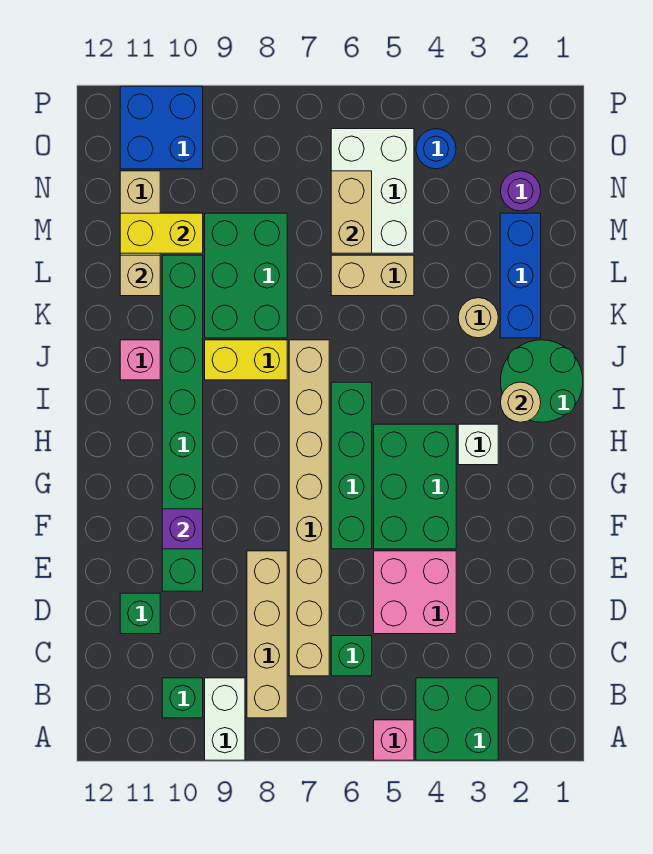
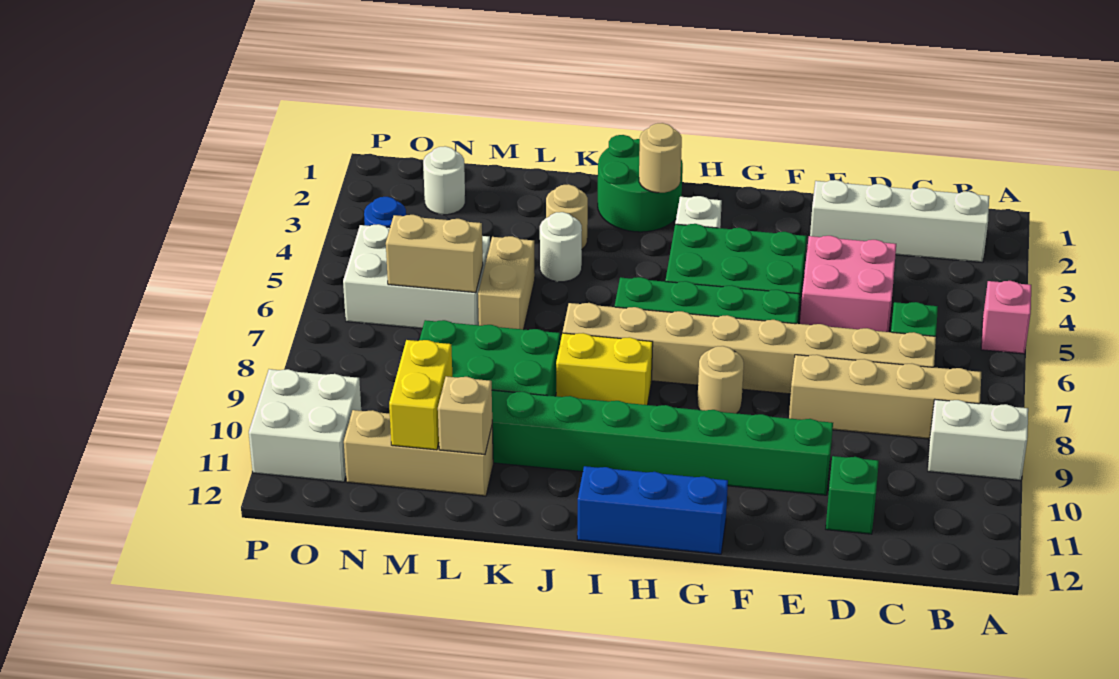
green 2x2 brick [416,678,498,760] -> none
none -> white 1x4 brick [810,180,989,262]
green 1x1 brick [162,678,203,718] -> none
purple 1x1 brick [162,509,203,549] -> none
none -> tan 1x1 round brick [697,346,744,413]
yellow 1x2 brick [205,340,287,380] -> yellow 1x2 brick turned to [556,333,653,405]
pink 1x1 brick [120,340,160,380] -> none
blue 1x3 brick [500,213,541,338] -> blue 1x3 brick moved to [577,466,728,554]
none -> white 1x1 round brick [540,212,582,282]
purple 1x1 round brick [501,171,541,211] -> white 1x1 round brick [423,146,465,215]
blue 2x2 brick [120,86,203,169] -> white 2x2 brick [249,369,361,482]

